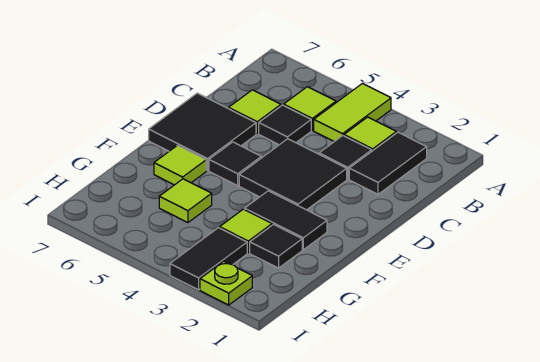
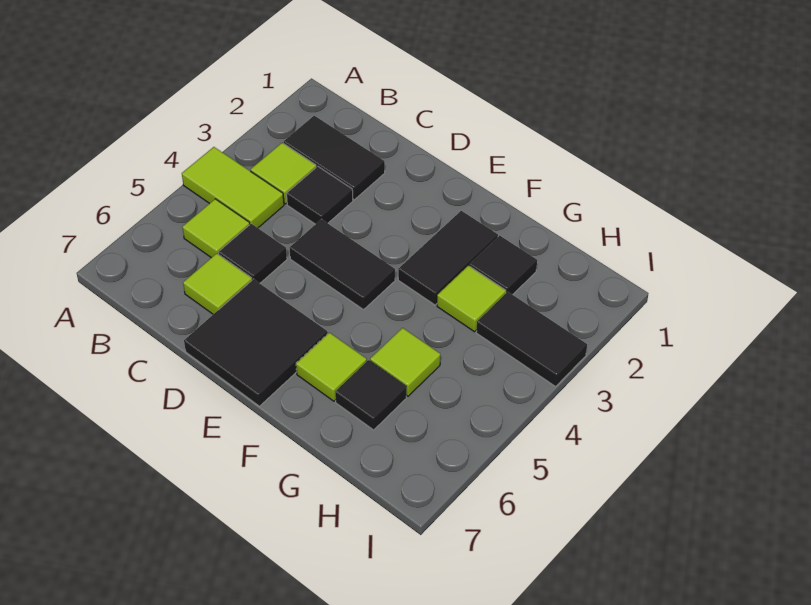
black 2x2 tile [239,139,347,210] -> black 1x2 tile [290,219,395,310]
black 1x1 tile [209,142,261,186] -> black 1x1 tile moved to [335,360,406,430]
lime 1x1 plate [200,261,252,305] -> none

